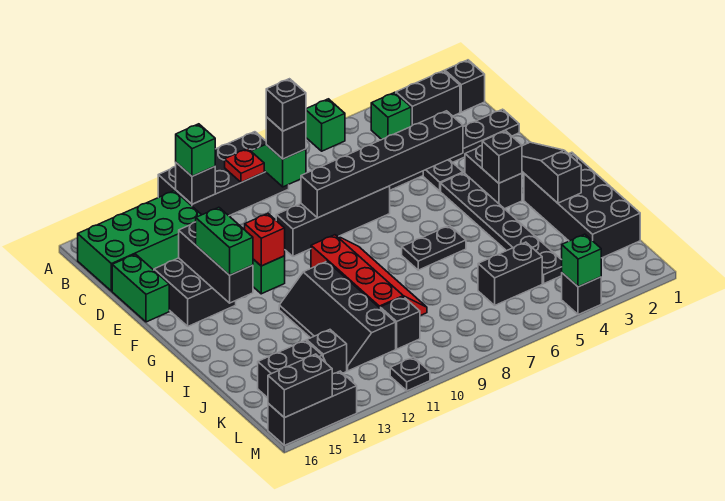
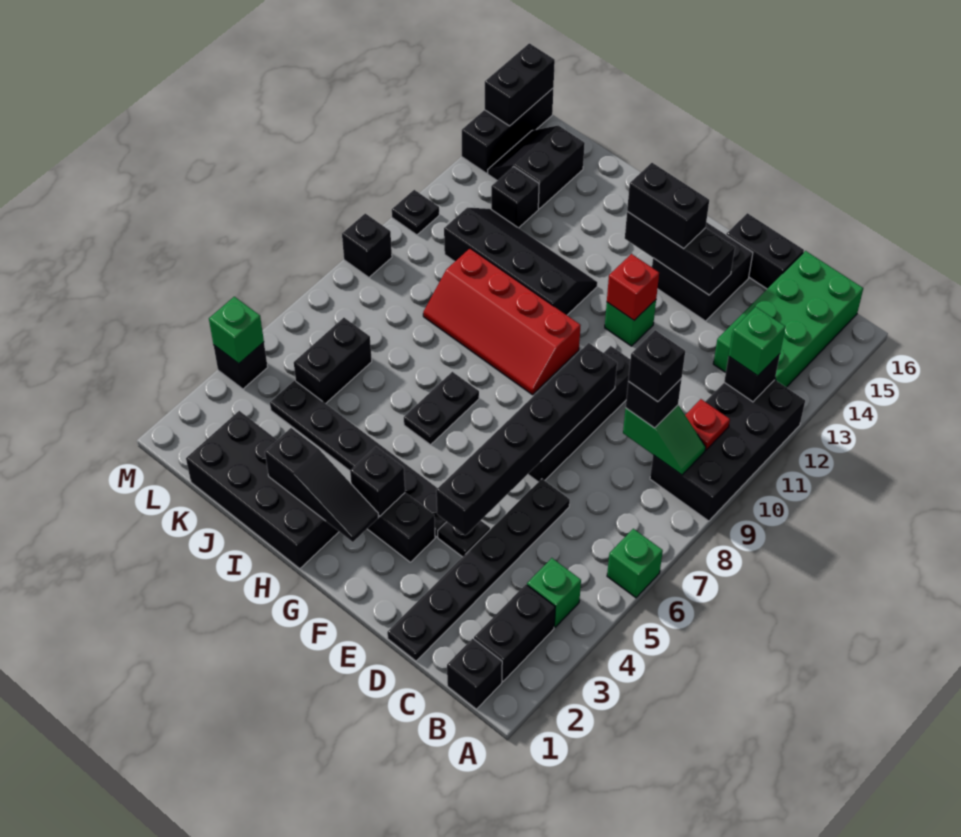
green 1x2 brick [112,254,169,322] -> black 1x2 brick [726,213,804,289]
green 1x2 brick [196,207,253,275] -> black 1x2 brick [627,163,709,249]
black 1x1 brick [380,297,420,349] -> black 1x1 brick moved to [342,214,392,277]

